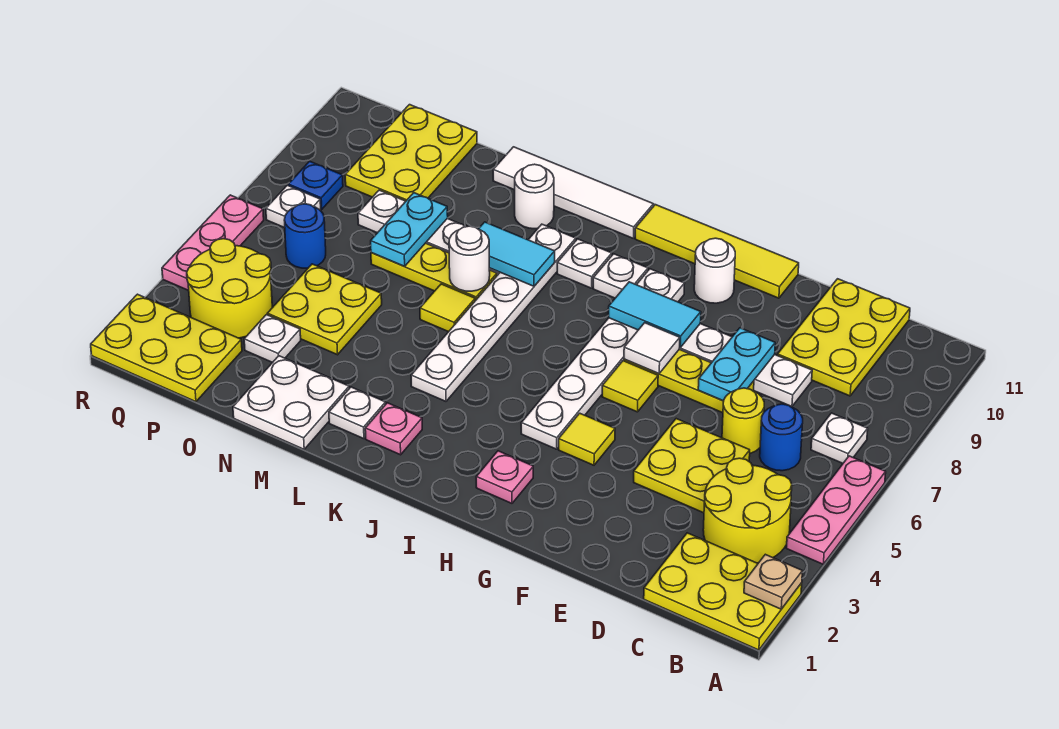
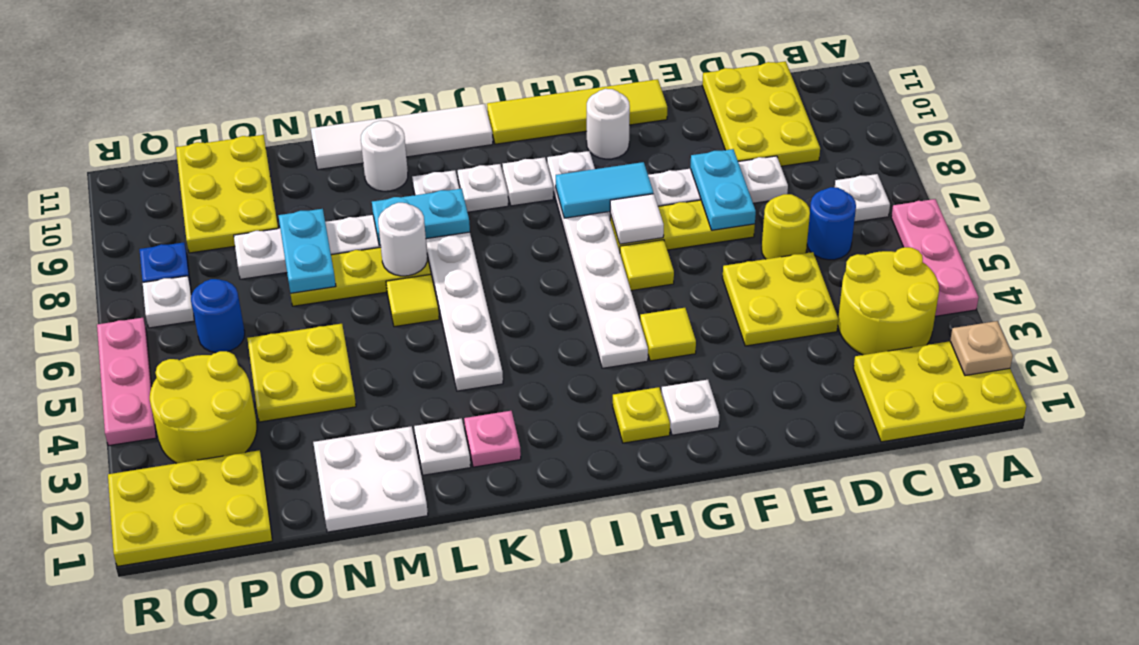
pink 1x1 plate [476,451,533,503] -> yellow 1x1 plate [613,387,670,443]
cyan 1x2 tile [479,222,555,286] -> cyan 1x2 plate [372,189,470,245]
white 1x1 plate [244,315,301,363] -> white 1x1 plate moved to [662,380,719,435]

